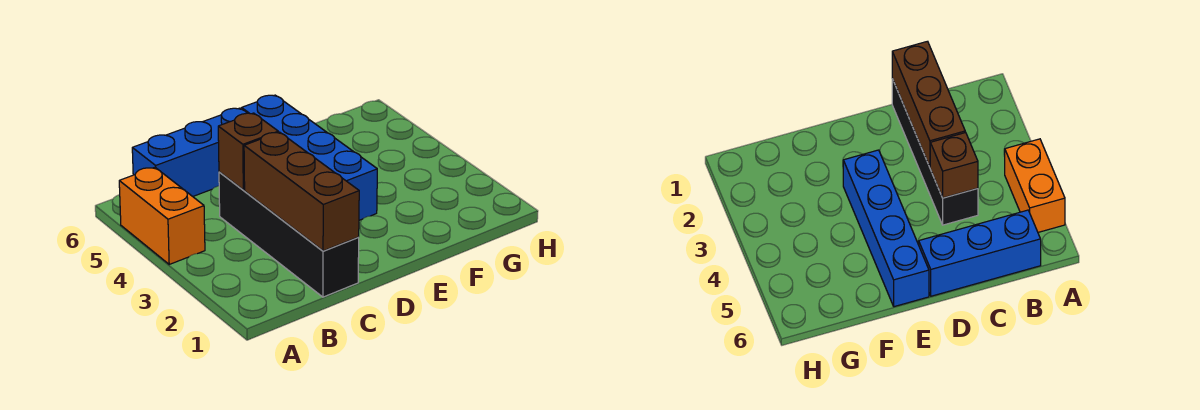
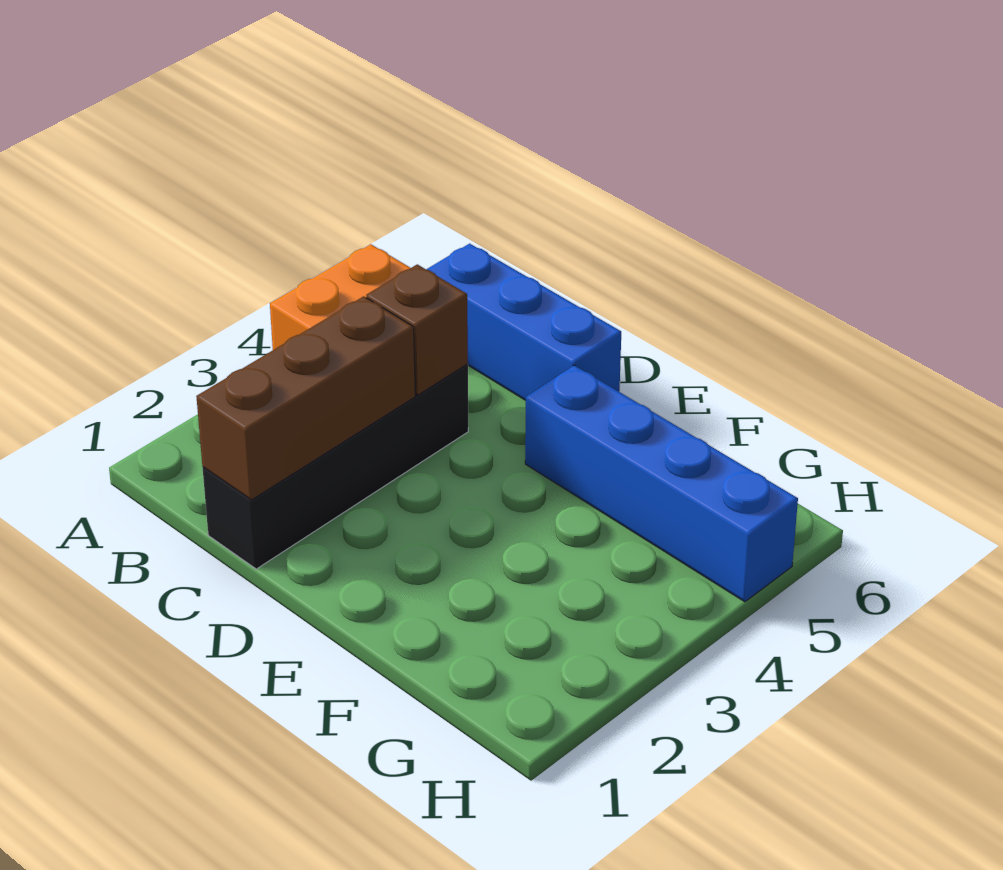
blue 1x4 brick [242,95,377,220] -> blue 1x4 brick turned to [525,365,798,602]

